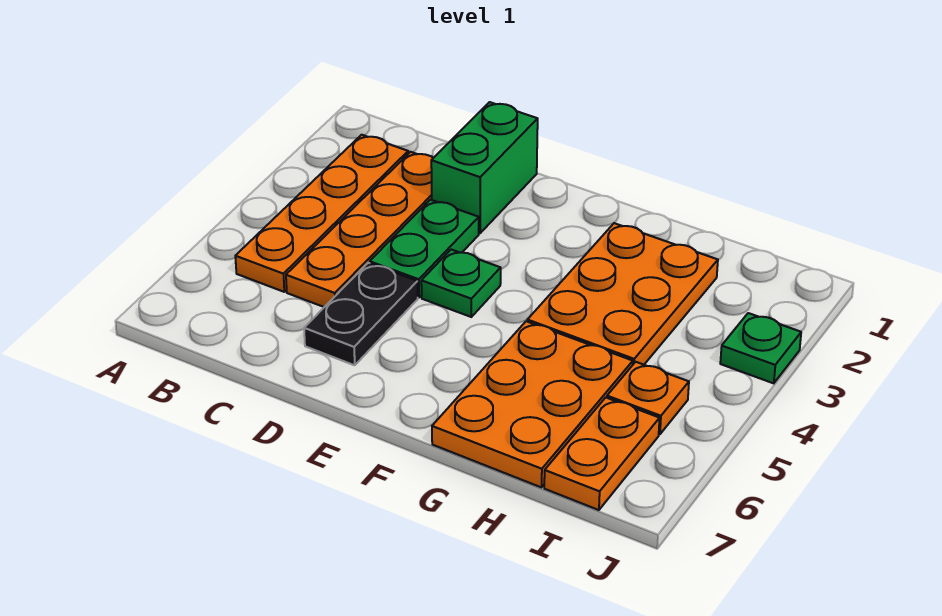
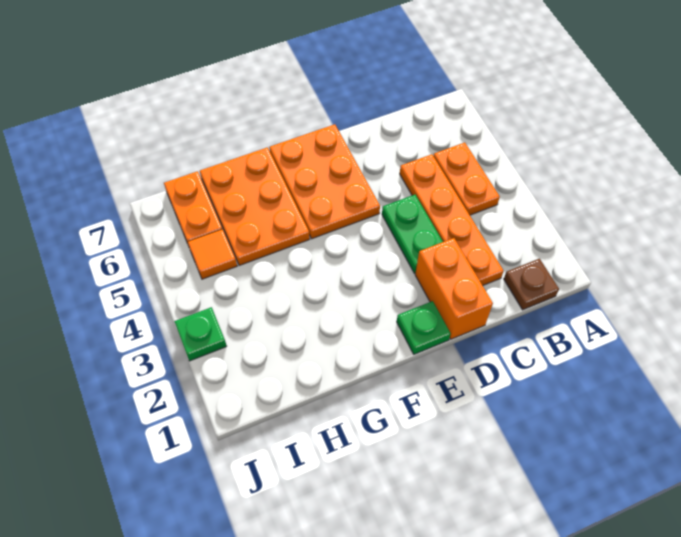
none -> brown 1x1 plate [504,259,559,310]
orange 1x4 plate [235,135,408,292] -> orange 1x2 plate [434,143,500,215]
green 1x2 brick [431,102,538,233] -> orange 1x2 brick [415,238,493,339]
black 1x2 plate [304,263,418,365] -> none
green 1x1 plate [421,250,501,317] -> green 1x1 plate moved to [397,301,451,354]
orange 2x3 plate [527,223,718,365] -> orange 2x3 plate moved to [269,124,380,239]
orange 1x1 plate [607,362,689,434] -> orange 1x1 tile [188,229,237,279]

